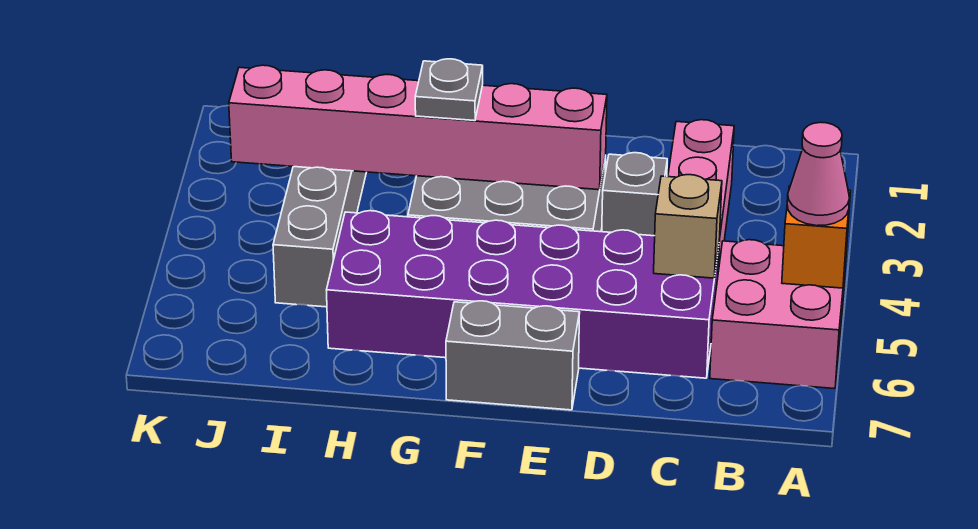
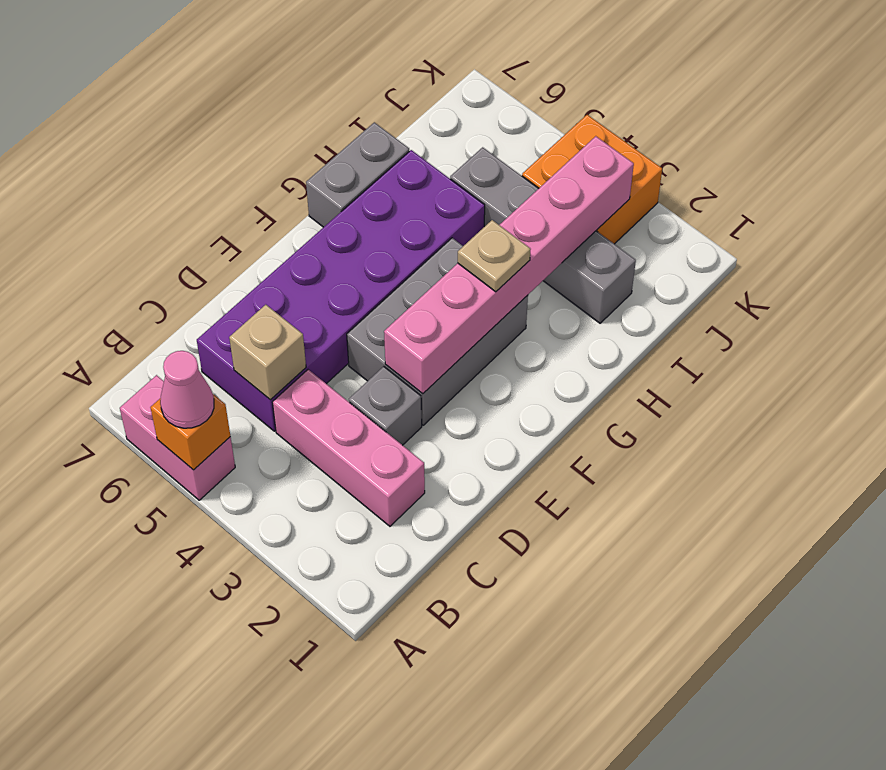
pink 2x2 brick [710,240,846,389] -> pink 1x2 brick [120,375,235,500]
grey 1x2 brick [446,301,580,410] -> grey 1x2 brick moved to [306,122,409,227]
grey 1x1 plate [415,59,483,121] -> tan 1x1 plate [458,220,531,292]
none -> orange 2x2 brick [522,115,662,244]

